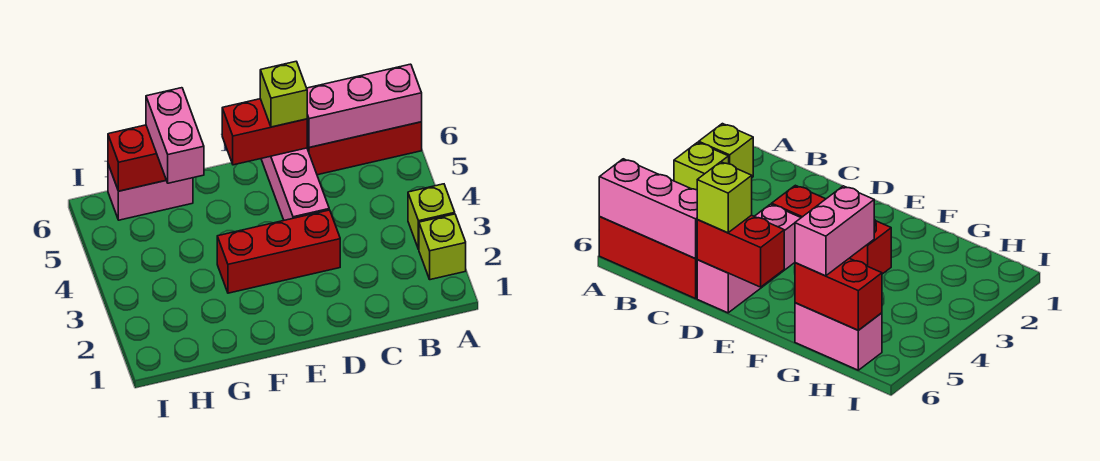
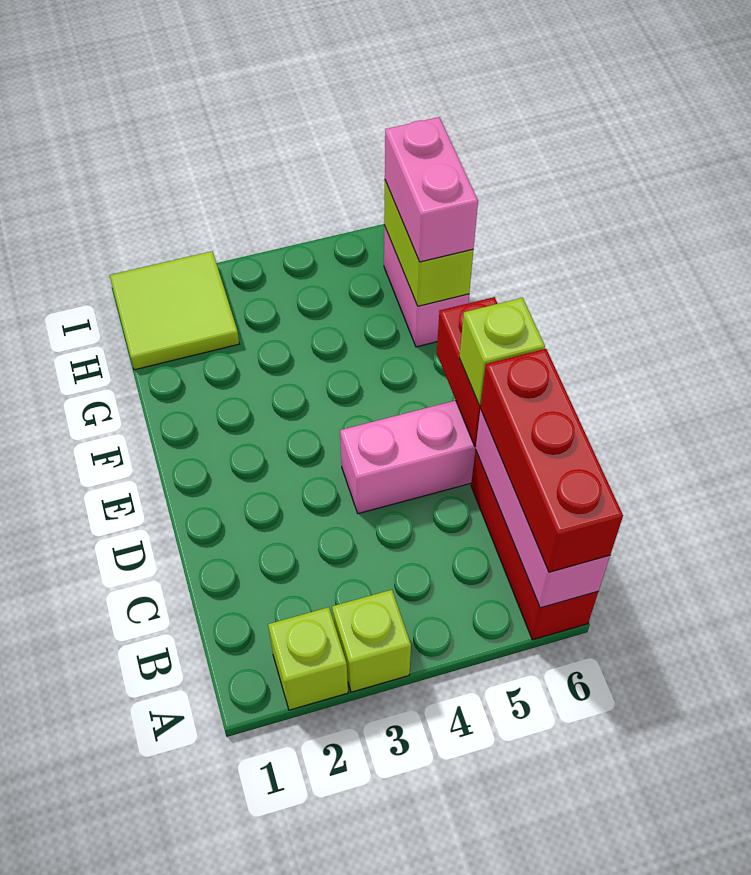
red 1x3 brick [217,210,340,293] -> red 1x3 brick moved to [481,349,623,572]
pink 1x2 brick [146,88,204,183] -> pink 1x2 brick turned to [385,117,478,262]
red 1x2 brick [108,125,166,191] -> lime 1x2 brick [384,181,473,306]
none -> lime 2x2 tile [110,251,239,370]

